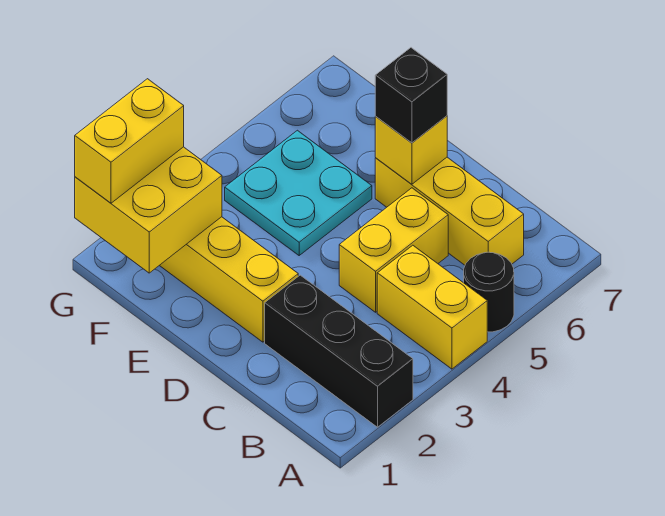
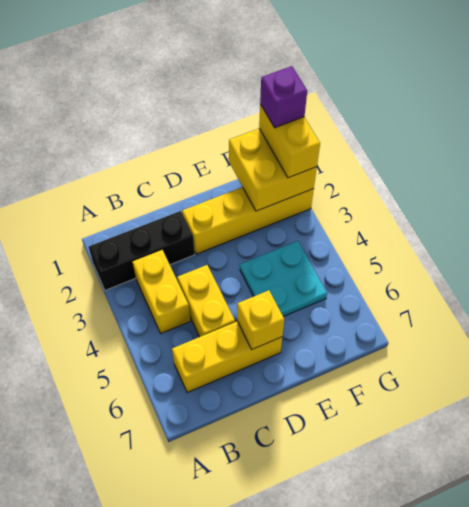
yellow 1x2 brick [377,245,487,369] -> yellow 1x2 brick turned to [133,250,190,333]
black 1x1 round brick [464,252,514,332] -> none
black 1x1 brick [375,48,447,143] -> none
none -> purple 1x1 brick [260,66,307,128]

